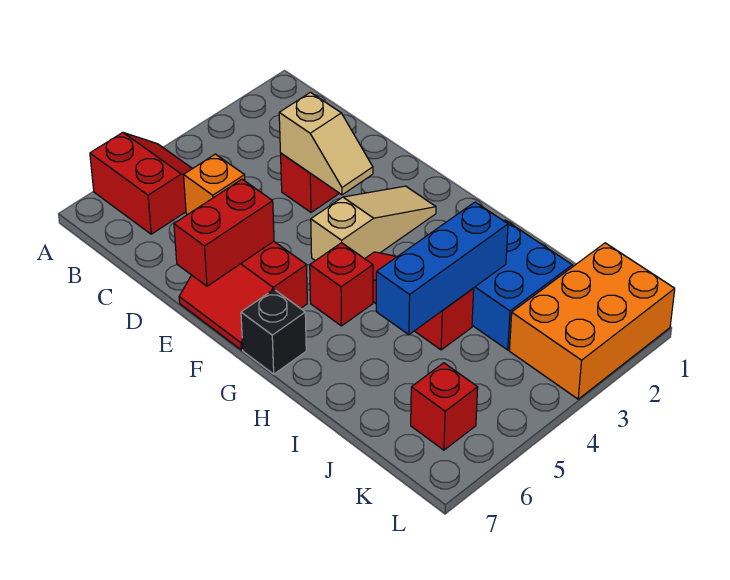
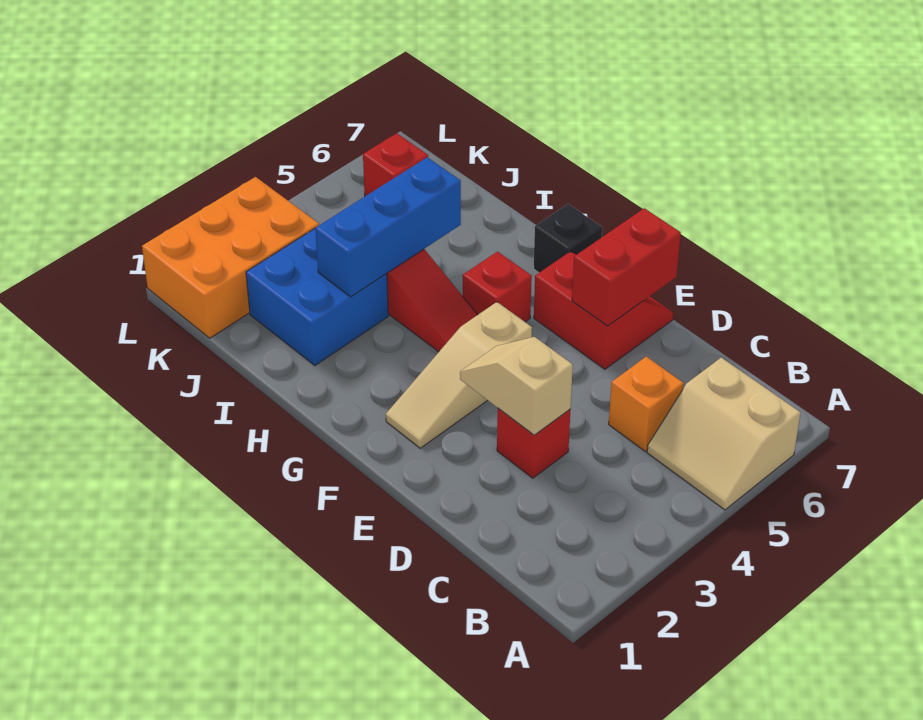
red 2x2 slope [90,133,192,234] -> tan 2x2 slope [647,358,801,510]

